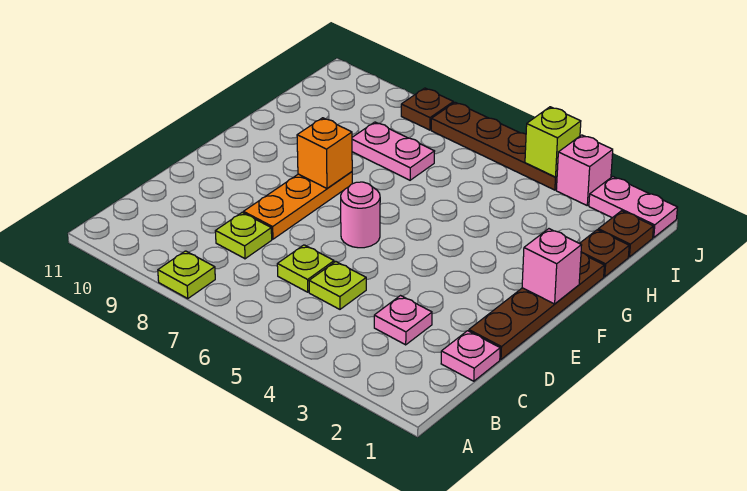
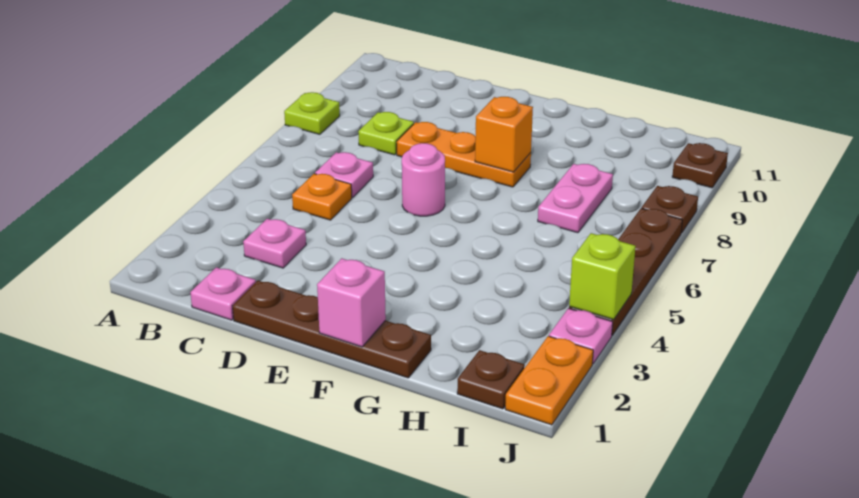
lime 1x1 plate [309,261,366,309] -> orange 1x1 plate [292,174,352,220]
lime 1x1 plate [277,245,334,292] -> pink 1x1 plate [315,152,373,198]
brown 1x1 plate [580,230,629,277] -> brown 1x1 plate moved to [672,143,728,188]
pink 1x2 plate [589,176,678,237] -> orange 1x2 plate [505,336,593,425]
pink 1x1 brick [556,135,613,205] -> pink 1x1 plate [549,308,613,364]

